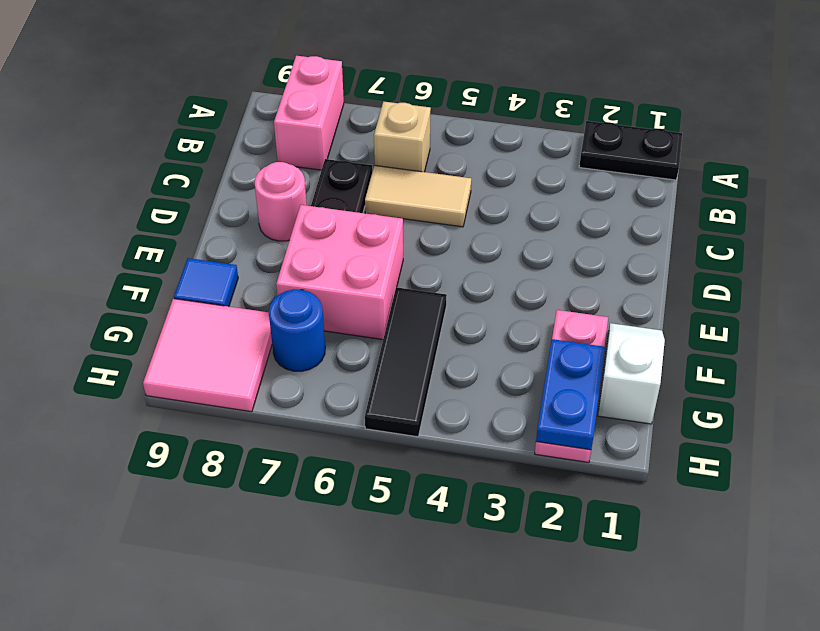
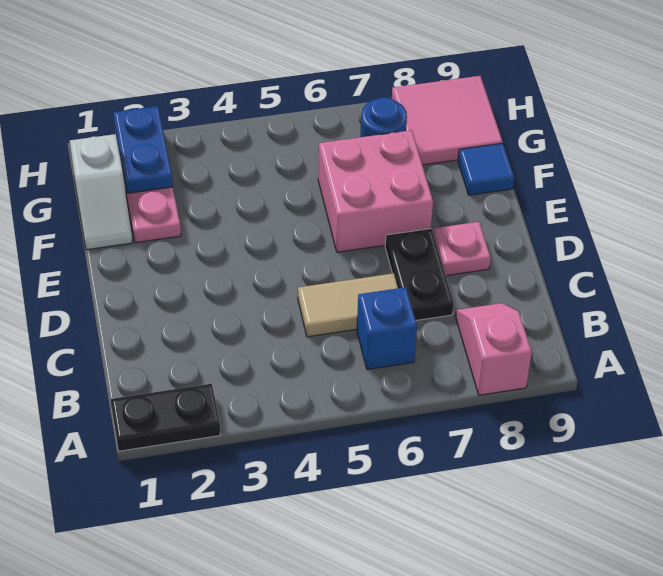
pink 1x2 brick [274,56,344,170] -> pink 1x2 slope [455,303,532,395]
tan 1x1 brick [374,102,431,172] -> blue 1x1 brick [357,287,417,370]
pink 1x1 round brick [255,162,307,241] -> pink 1x1 plate [433,222,491,276]
black 1x3 tile [365,287,447,437] -> none

